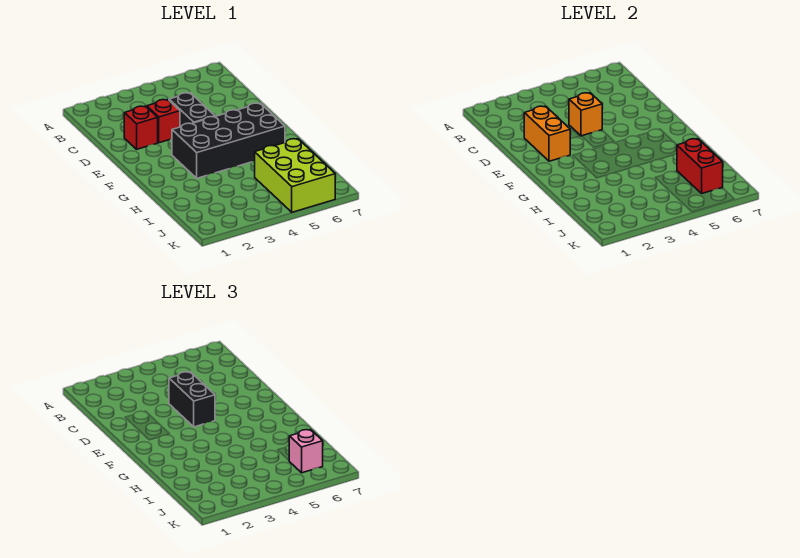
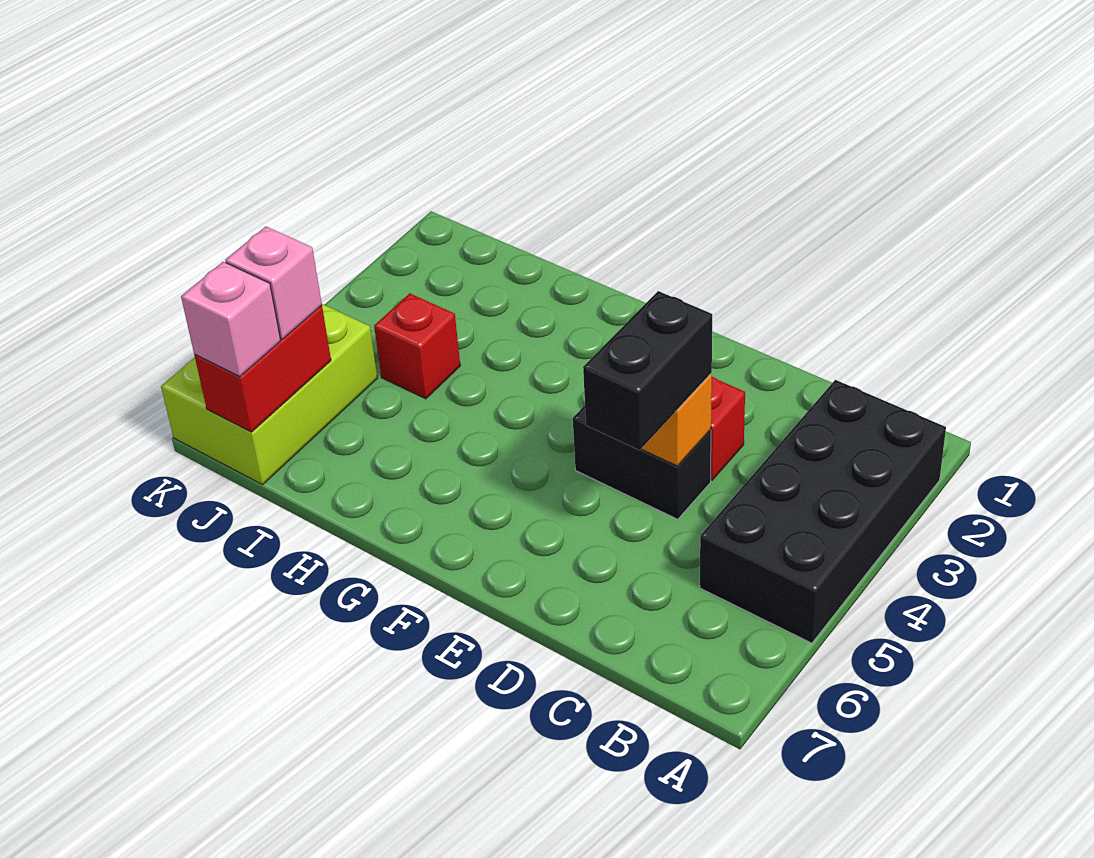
red 1x1 brick [124,106,158,149] -> red 1x1 brick moved to [374,293,460,399]
orange 1x2 brick [524,106,570,161] -> none
black 1x2 brick [169,372,215,427] -> black 1x2 brick turned to [583,291,712,450]
black 2x4 brick [172,103,285,178] -> black 2x4 brick moved to [700,380,946,643]
lime 2x3 brick [255,139,335,212] -> lime 2x3 brick turned to [161,304,377,485]
red 1x2 brick [677,139,723,193] -> red 1x2 brick turned to [194,305,331,432]
none -> pink 1x1 brick [181,262,281,376]

